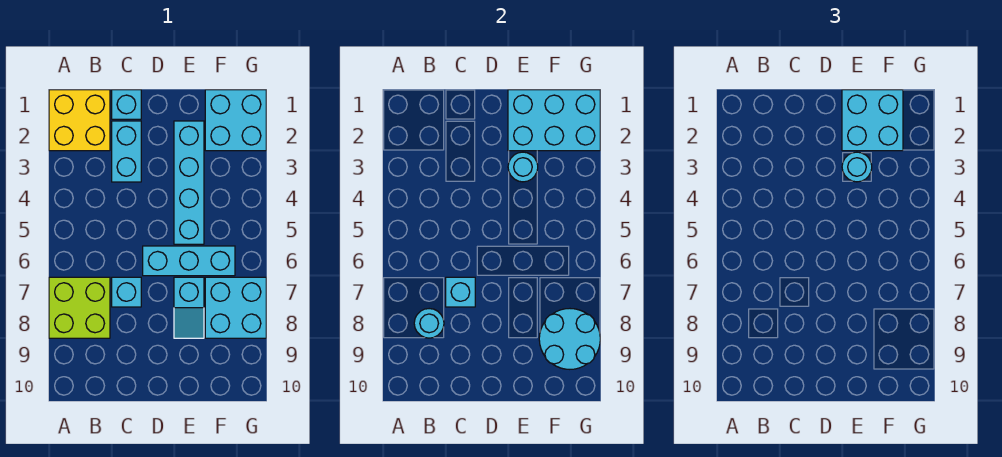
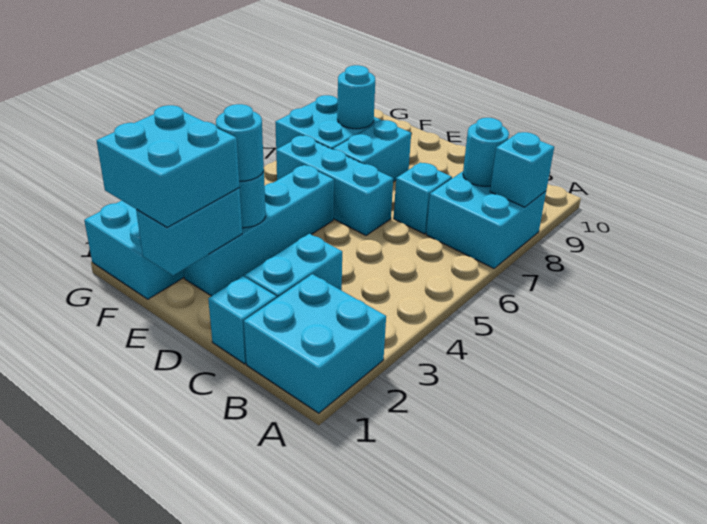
yellow 2x2 brick [49,90,110,151] -> cyan 2x2 brick [244,274,386,413]
lime 2x2 brick [49,277,110,338] -> cyan 2x2 brick [426,171,546,268]
cyan 1x1 brick [446,277,475,307] -> cyan 1x1 brick moved to [490,132,554,207]
cyan 2x3 brick [508,90,600,151] -> cyan 1x2 brick [136,188,242,275]
cyan 1x2 slope [174,277,204,338] -> cyan 1x2 brick [333,120,411,182]
cyan 2x2 round brick [539,309,600,369] -> cyan 1x1 round brick [337,65,375,129]

